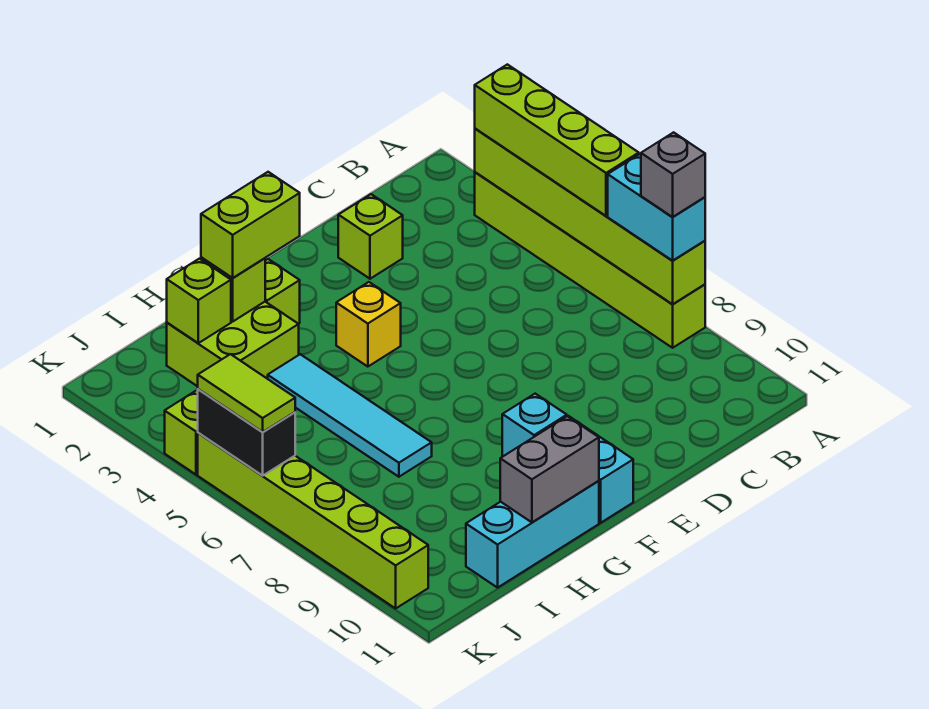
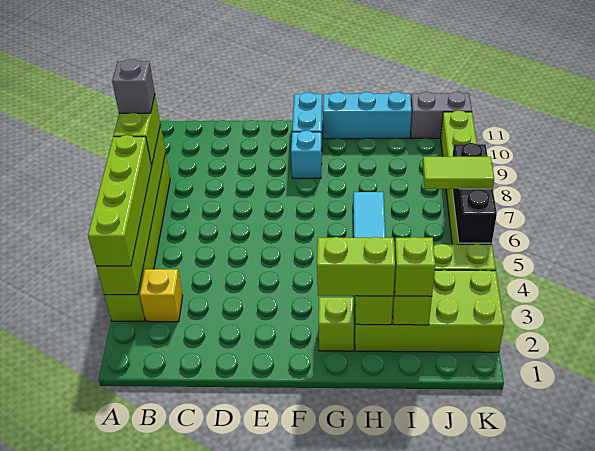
cyan 1x2 brick [608,154,705,261] -> lime 1x2 brick [114,95,160,165]
lime 1x1 brick [338,194,403,279] -> lime 1x1 brick moved to [394,237,435,296]
yellow 1x1 brick [336,282,401,367] -> yellow 1x1 brick moved to [140,269,183,322]
grey 1x2 brick [500,416,599,522] -> grey 1x2 brick moved to [410,92,472,138]
lime 2x2 brick [167,302,299,386] -> lime 2x4 brick [355,270,504,352]
black 1x2 brick [198,389,295,476] -> black 1x3 brick [452,143,497,243]
lime 1x2 tile [198,354,295,432] -> lime 1x2 tile turned to [423,157,494,189]

